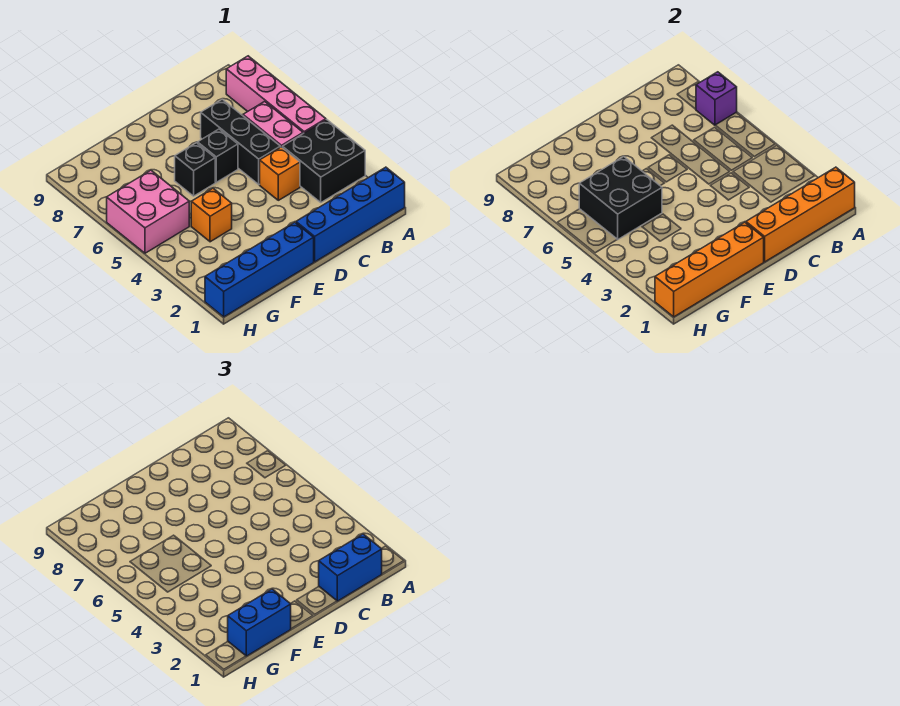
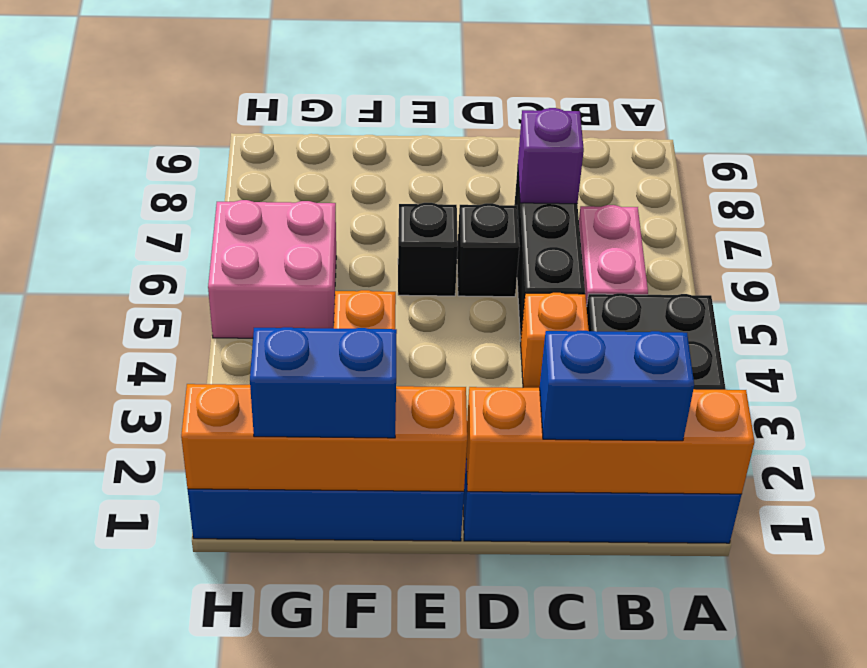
pink 1x4 brick [226,56,326,133] -> none
purple 1x1 brick [696,72,737,125] -> purple 1x1 brick moved to [518,108,584,204]
black 2x2 brick [579,156,662,239] -> none

